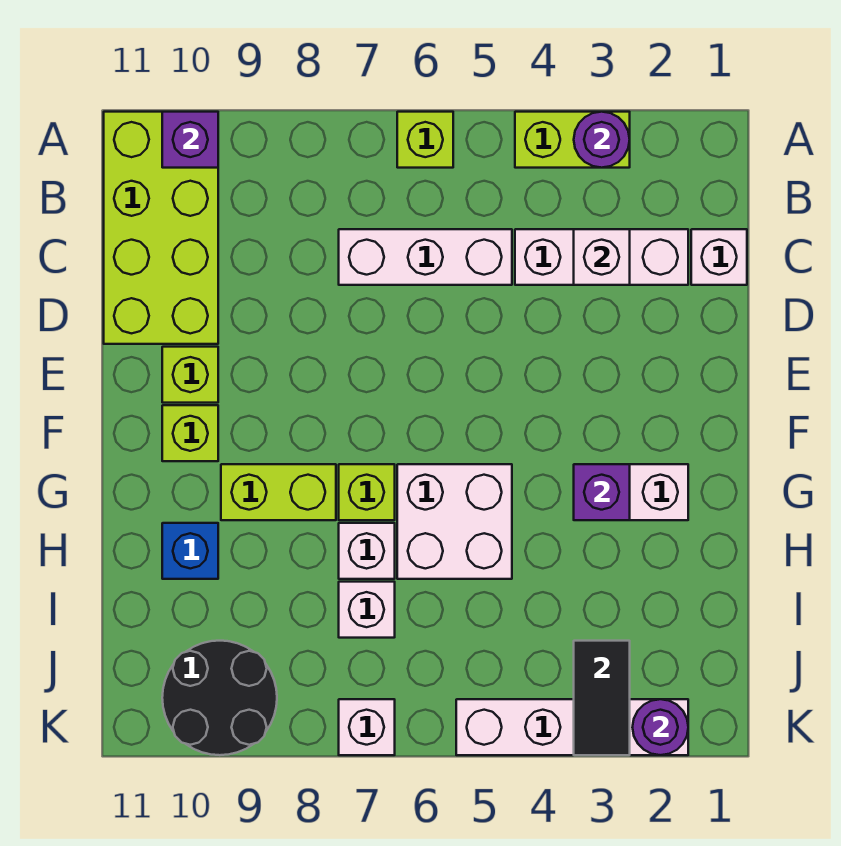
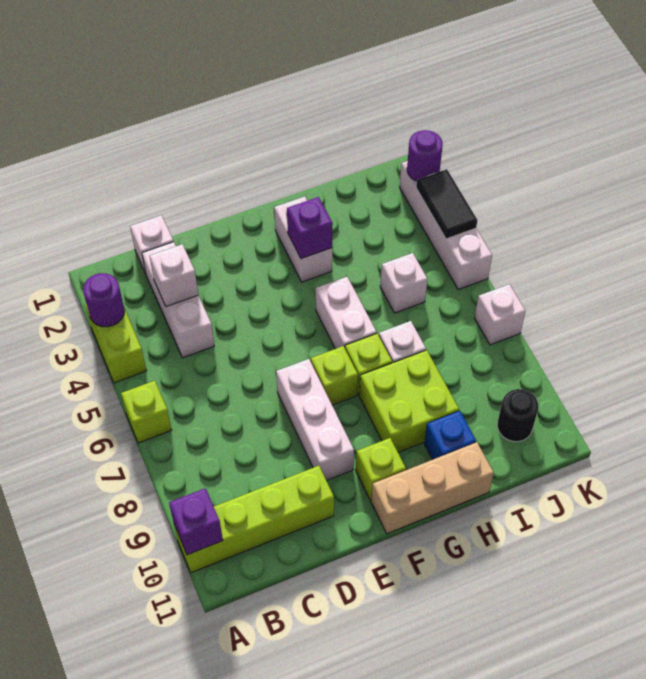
lime 2x4 brick [104,112,218,344] -> lime 1x4 brick [174,466,334,573]
white 1x3 brick [339,229,512,285] -> white 1x3 brick moved to [276,359,354,481]
lime 1x1 brick [162,347,218,403] -> lime 1x1 brick moved to [311,346,358,405]
none -> tan 1x3 brick [371,442,494,534]
white 2x2 brick [397,464,512,579] -> white 1x2 brick [316,277,377,349]
lime 1x2 brick [221,464,336,520] -> lime 2x2 brick [359,350,459,452]
white 1x1 brick [339,582,395,638] -> white 1x1 brick moved to [380,253,428,313]
black 1x2 tile [574,641,630,755] -> black 1x2 tile turned to [416,169,478,239]
black 2x2 round brick [162,641,277,755] -> black 1x1 round brick [497,389,538,442]

